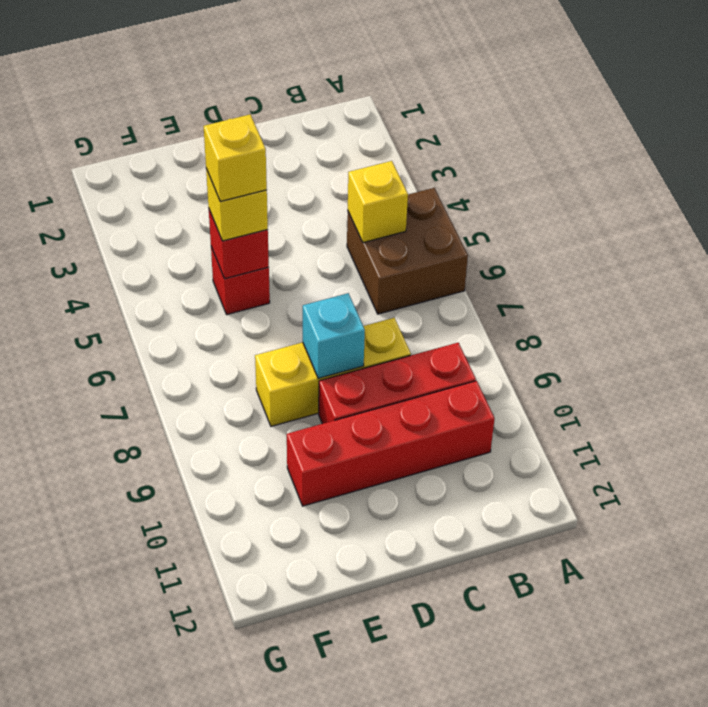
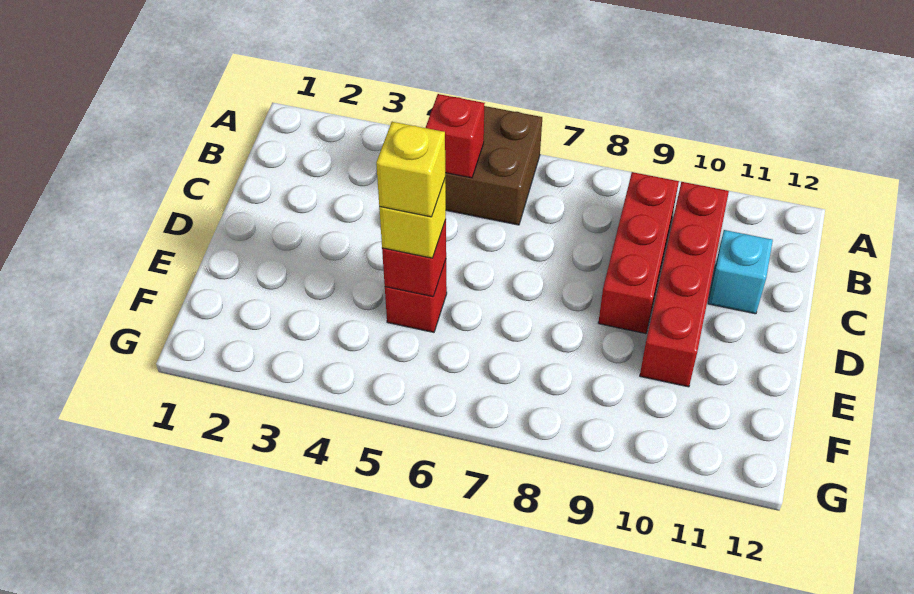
yellow 1x1 brick [348,161,408,243] -> red 1x1 brick [426,94,485,178]
yellow 1x3 brick [255,318,411,426] -> none
cyan 1x1 brick [303,293,365,379] -> cyan 1x1 brick moved to [708,230,773,314]

